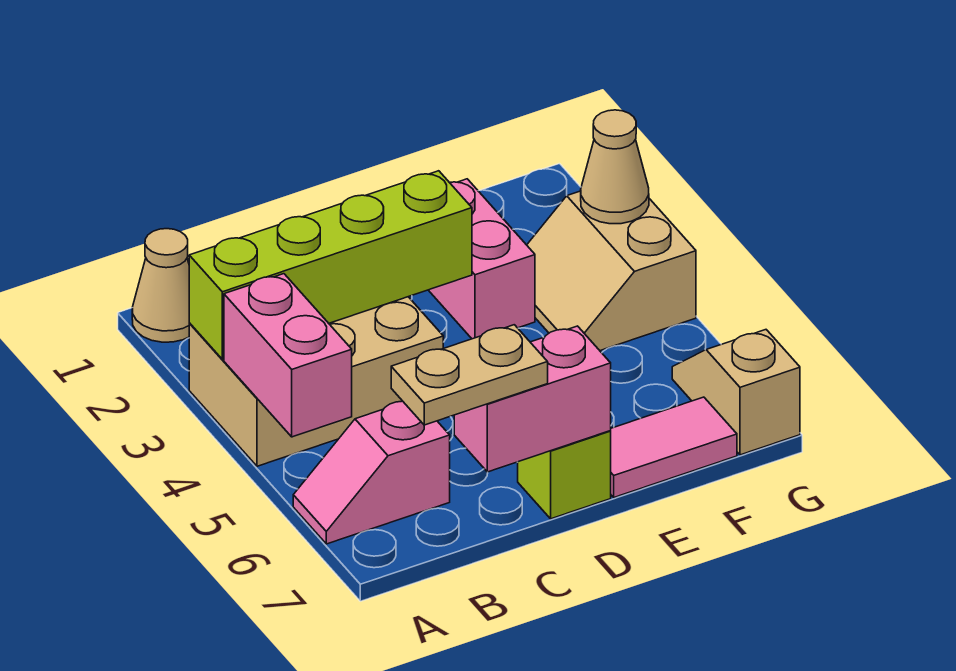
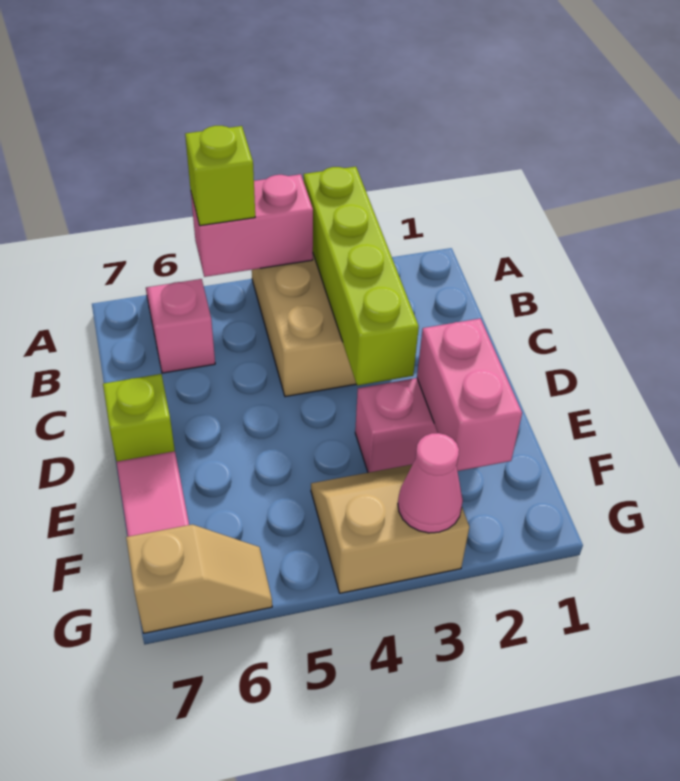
tan 1x1 cone [132,229,189,342] -> none
none -> lime 1x1 brick [185,126,255,226]
tan 1x2 plate [391,325,548,425] -> none
pink 1x2 brick [454,326,611,472] -> pink 1x2 brick moved to [417,318,522,471]
tan 1x1 cone [581,110,649,224] -> pink 1x1 cone [398,433,463,533]

